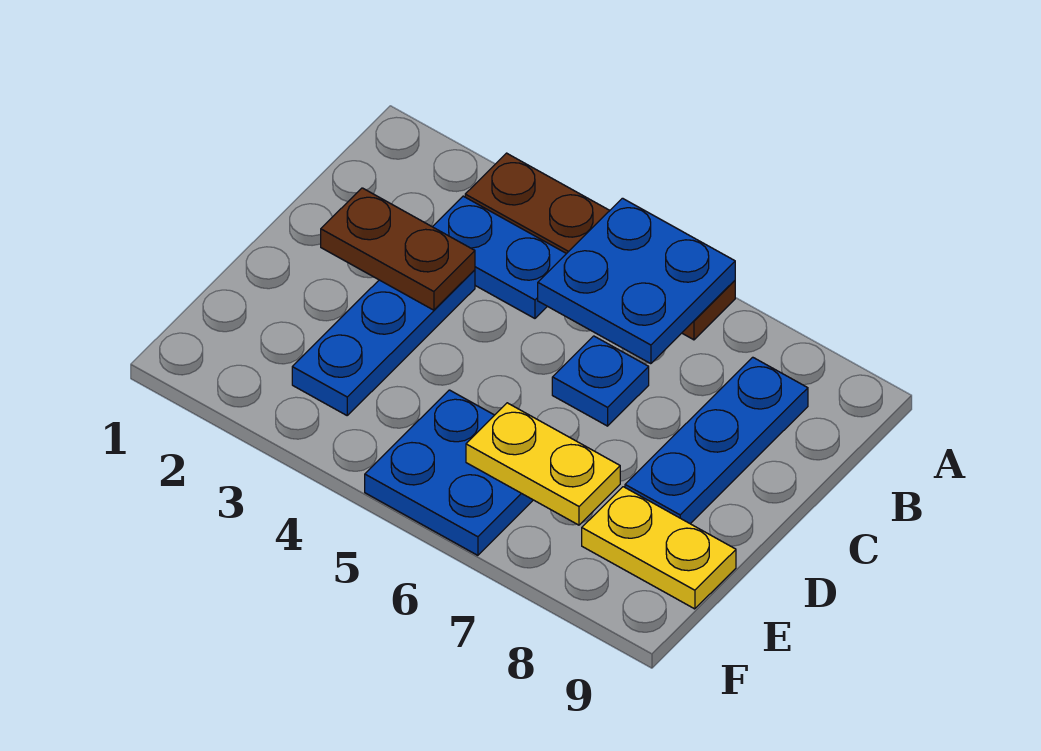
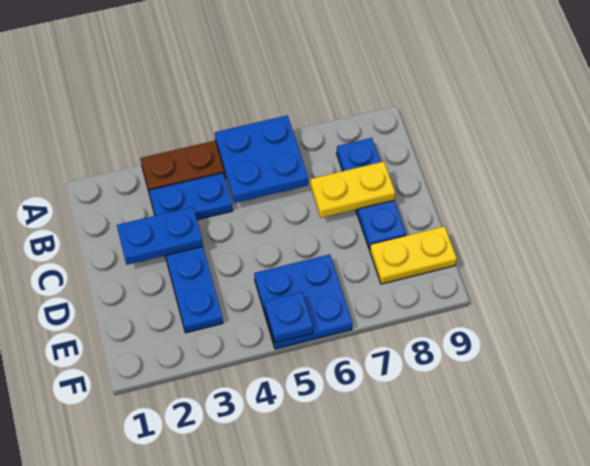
brown 1x2 plate [321,188,475,310] -> blue 1x2 plate [117,207,203,265]
blue 1x1 plate [552,336,649,426] -> blue 1x1 plate moved to [264,292,313,343]
yellow 1x2 plate [466,403,620,525] -> yellow 1x2 plate moved to [310,162,395,218]

